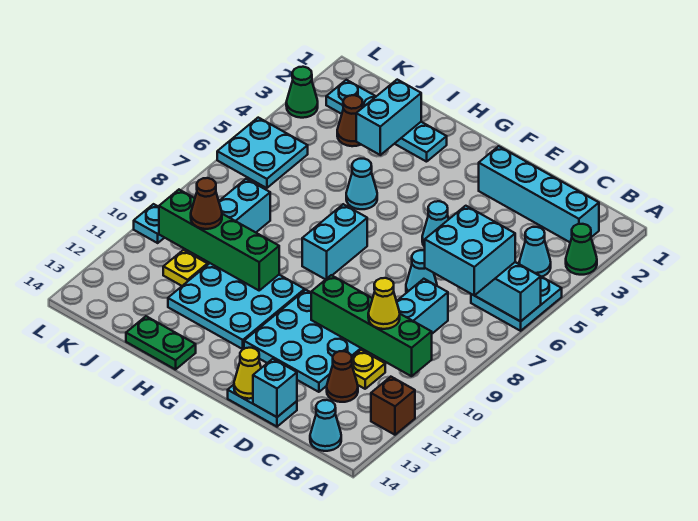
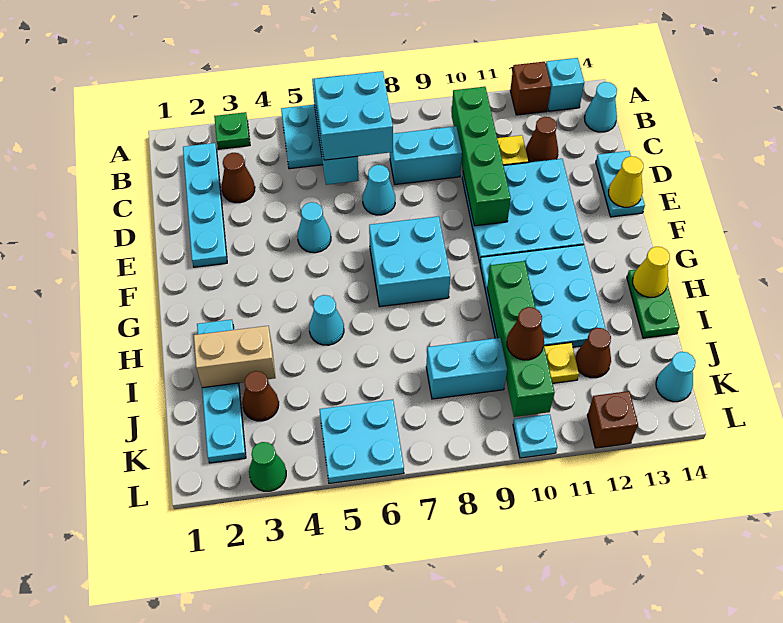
green 1x1 cone [566,224,597,275] -> green 1x1 plate [214,112,250,149]
cyan 1x4 brick [479,146,599,242] -> cyan 1x4 plate [183,143,227,267]
cyan 1x1 cone [519,227,551,277] -> cyan 1x1 cone moved to [656,352,695,402]
none -> brown 1x1 cone [222,153,255,203]
yellow 1x1 cone [368,278,400,329] -> yellow 1x1 cone moved to [633,247,670,297]
cyan 1x1 brick [253,359,297,417] -> cyan 1x1 brick moved to [546,58,584,111]
cyan 1x2 brick [302,204,367,280] -> cyan 2x2 brick [369,216,450,307]
cyan 1x2 brick [356,80,421,155] -> tan 1x2 brick [194,326,275,388]
none -> brown 1x1 cone [575,328,611,378]
none -> brown 1x1 brick [587,391,638,448]

